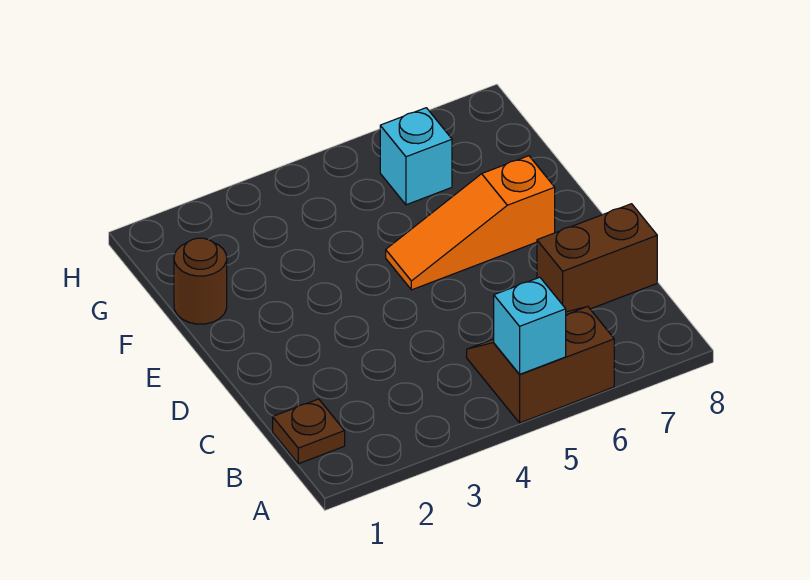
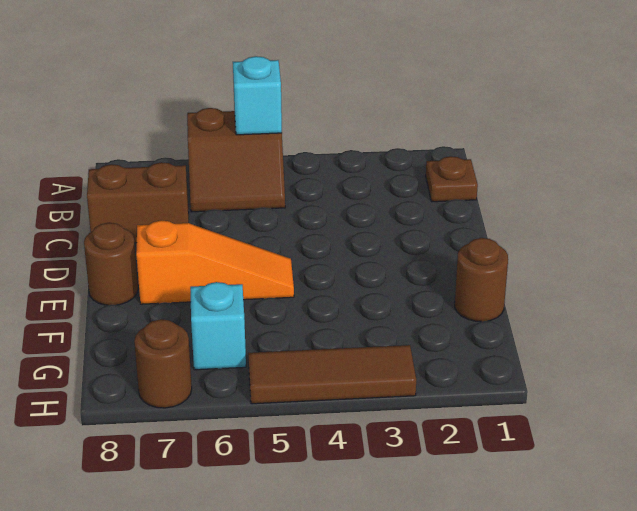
none -> brown 1x1 round brick [84,223,138,305]
none -> brown 1x3 tile [248,345,416,404]
none -> brown 1x1 round brick [134,319,192,408]

